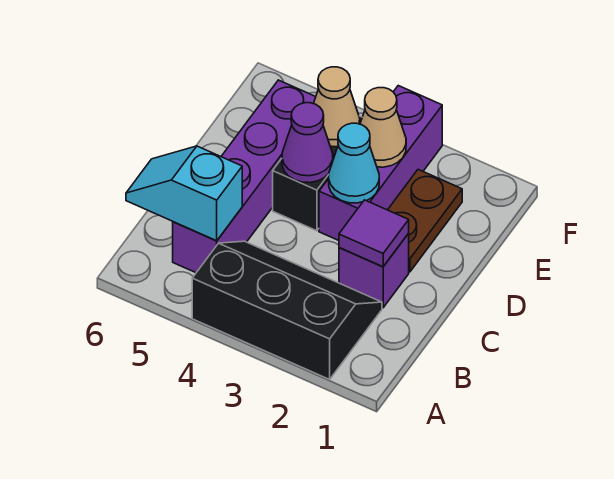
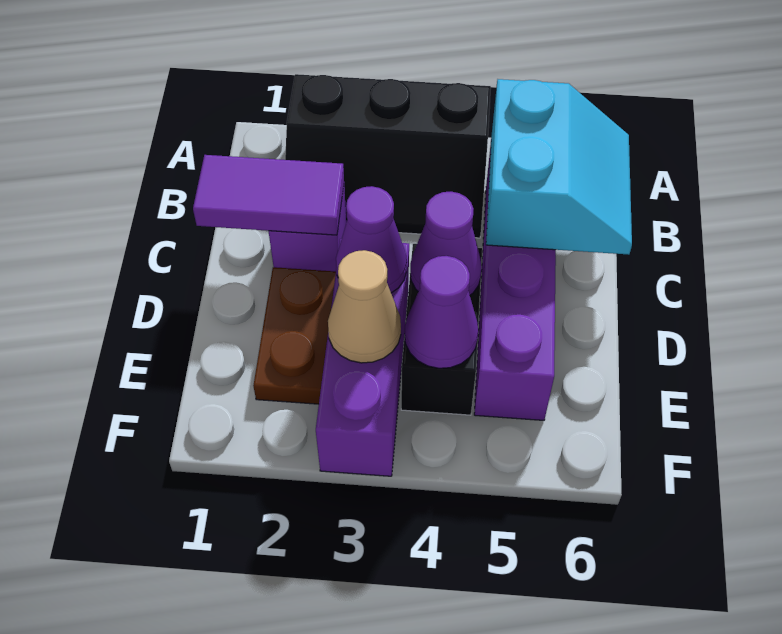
cyan 1x2 slope [126,146,242,241] -> cyan 2x2 slope [486,79,632,255]
purple 1x1 tile [339,200,409,267] -> purple 1x2 tile [193,155,344,235]
cyan 1x1 cone [329,123,379,203] -> purple 1x1 cone [336,186,407,293]
tan 1x1 cone [314,67,360,147] -> purple 1x1 cone [405,256,479,368]

